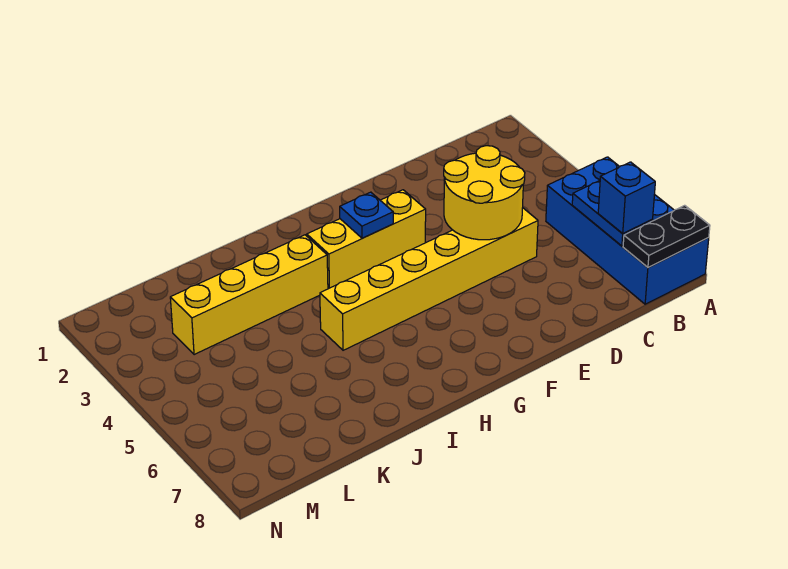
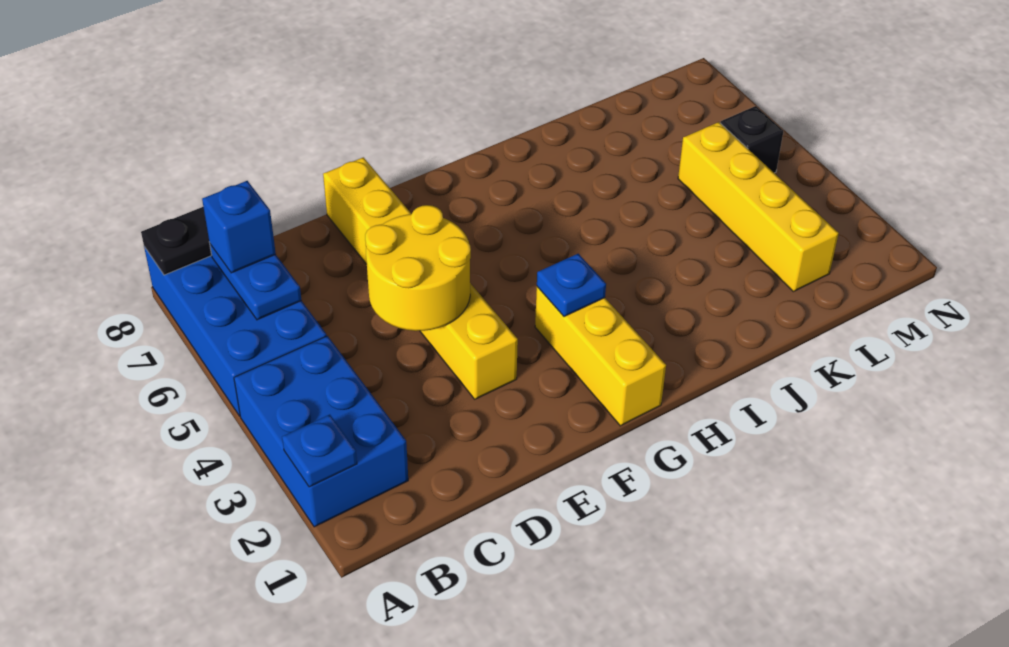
none -> blue 2x3 brick [234,336,408,527]
none -> blue 1x1 plate [282,415,357,487]
yellow 1x6 brick [320,208,538,350] -> yellow 1x6 brick turned to [323,157,518,399]
yellow 1x3 brick [307,190,426,289] -> yellow 1x3 brick turned to [535,287,666,426]
yellow 1x4 brick [170,235,328,355] -> yellow 1x4 brick turned to [678,122,839,292]
none -> black 1x1 brick [720,106,783,173]

